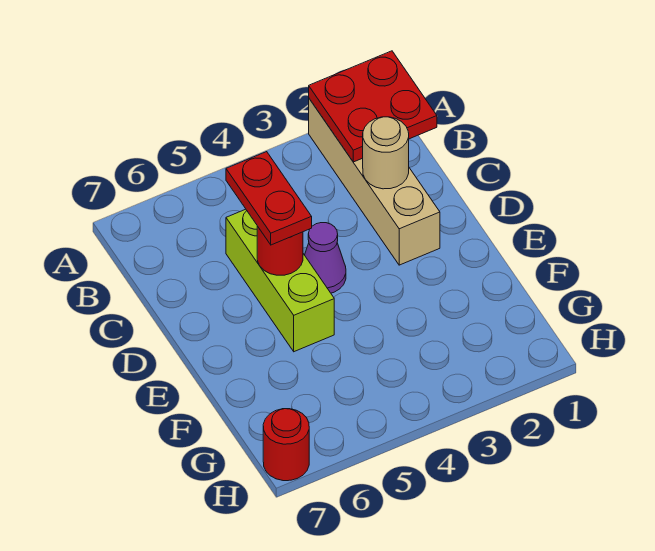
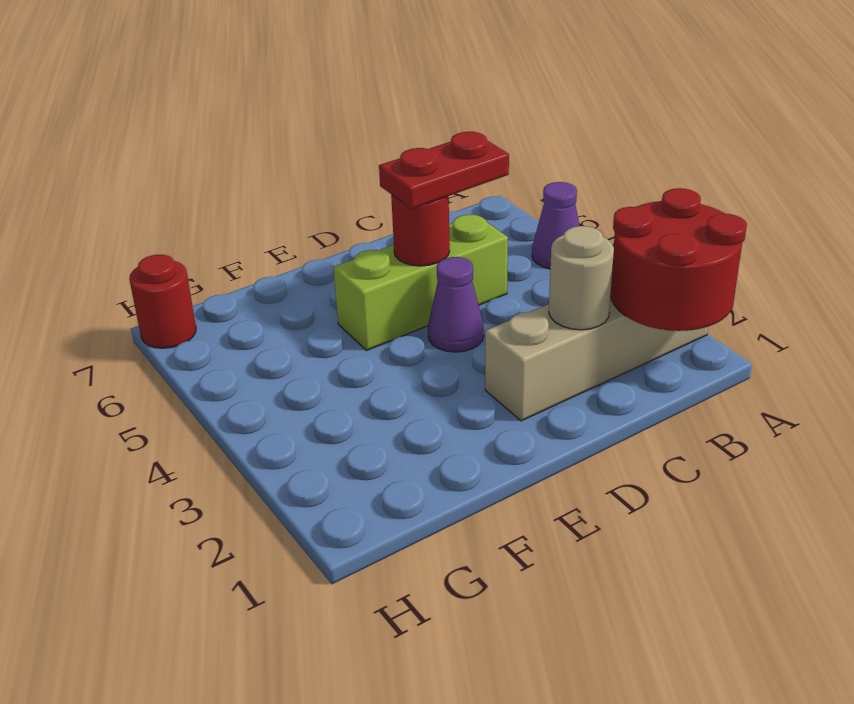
red 2x2 plate [309,51,437,162] -> red 2x2 round brick [610,188,747,331]
none -> purple 1x1 cone [532,182,579,269]

